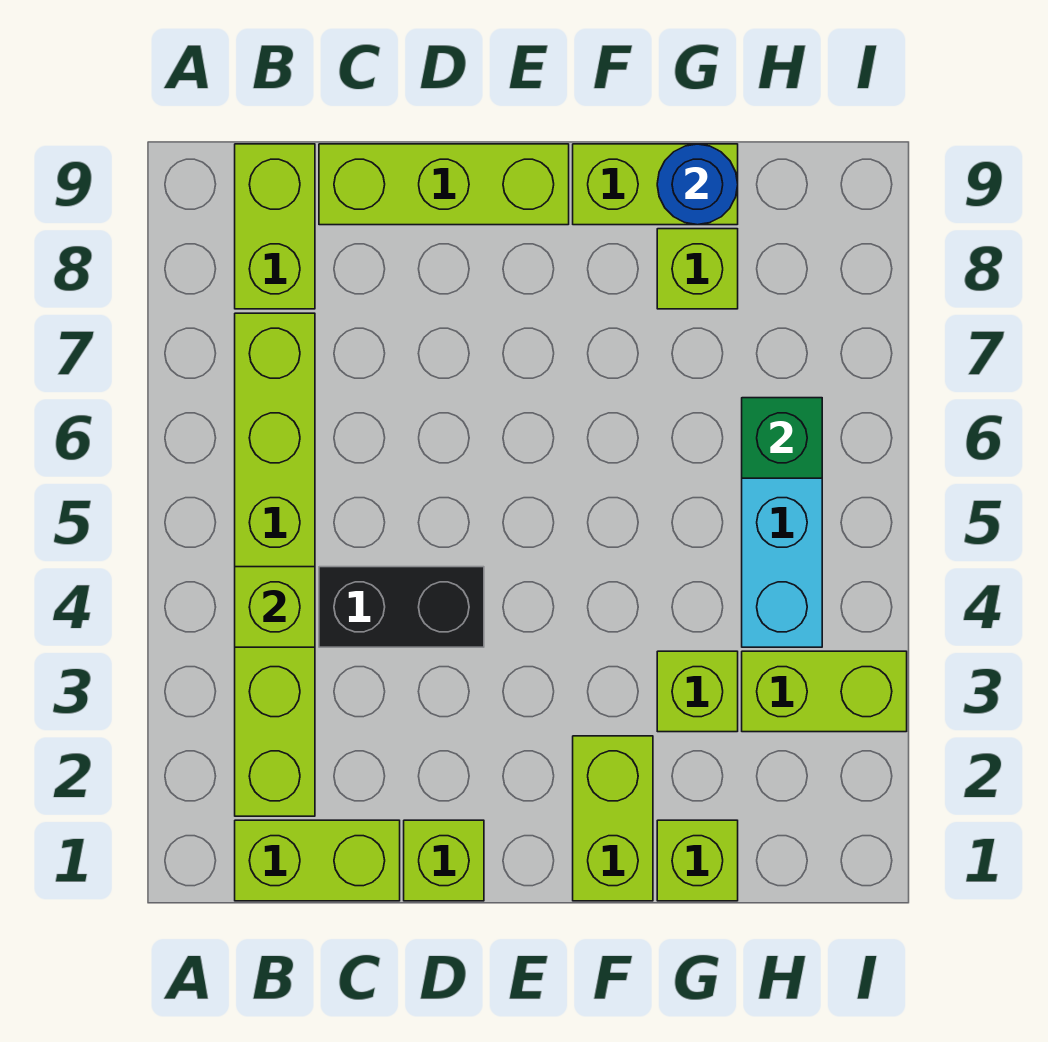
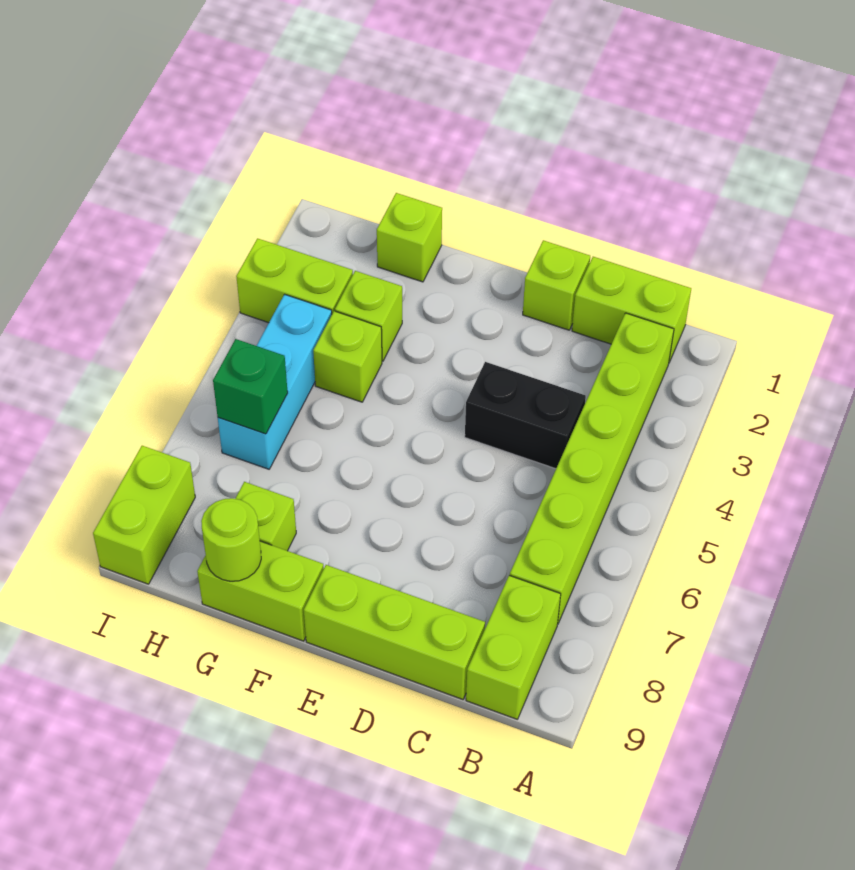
lime 1x1 brick [235,567,315,647] -> lime 1x1 brick moved to [313,311,382,402]
lime 1x2 brick [573,736,653,901] -> lime 1x2 brick moved to [93,446,195,584]
blue 1x1 round brick [657,144,738,225] -> lime 1x1 round brick [201,498,261,581]

